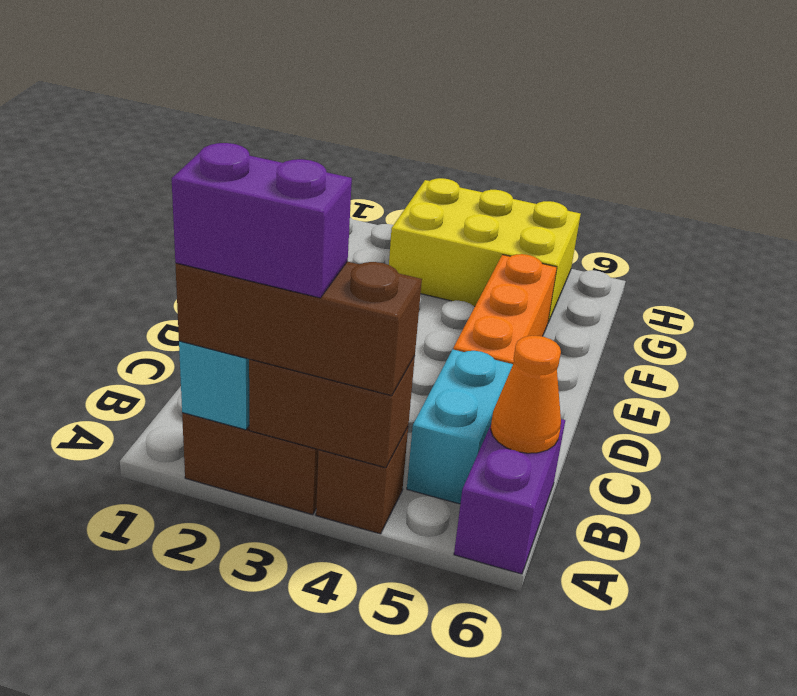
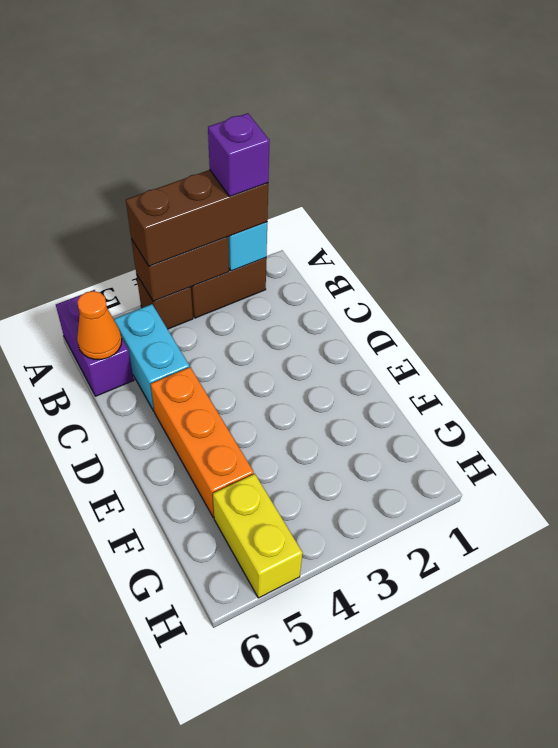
purple 1x2 brick [172,143,352,298] -> purple 1x1 brick [208,113,270,197]
yellow 2x3 brick [389,178,581,322] -> yellow 1x2 brick [213,474,302,598]

